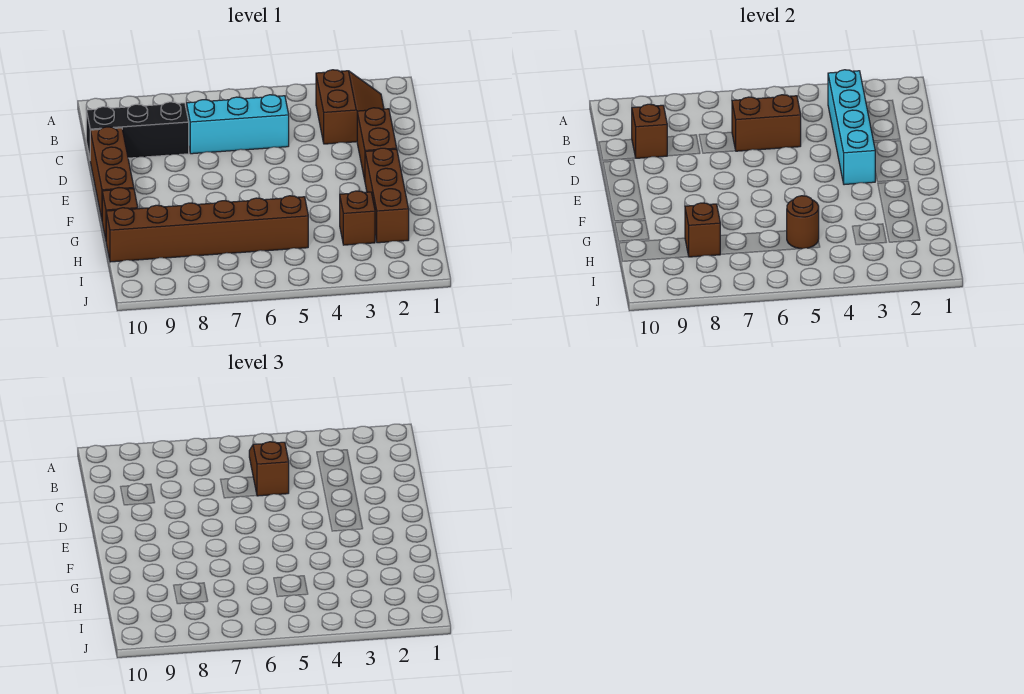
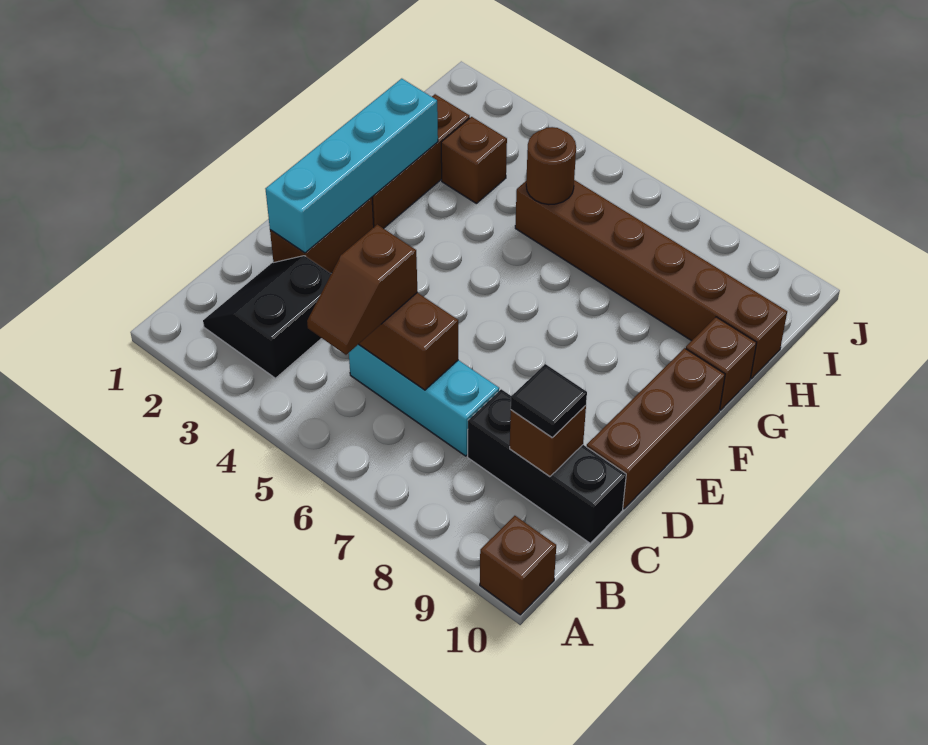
brown 2x2 slope [316,70,384,144] -> black 2x2 slope [203,256,331,378]
cyan 1x4 brick [828,70,875,185] -> cyan 1x4 brick moved to [266,79,438,253]
none -> black 1x1 tile [511,364,587,438]
brown 1x1 brick [685,203,720,257] -> brown 1x1 brick moved to [480,516,556,615]

